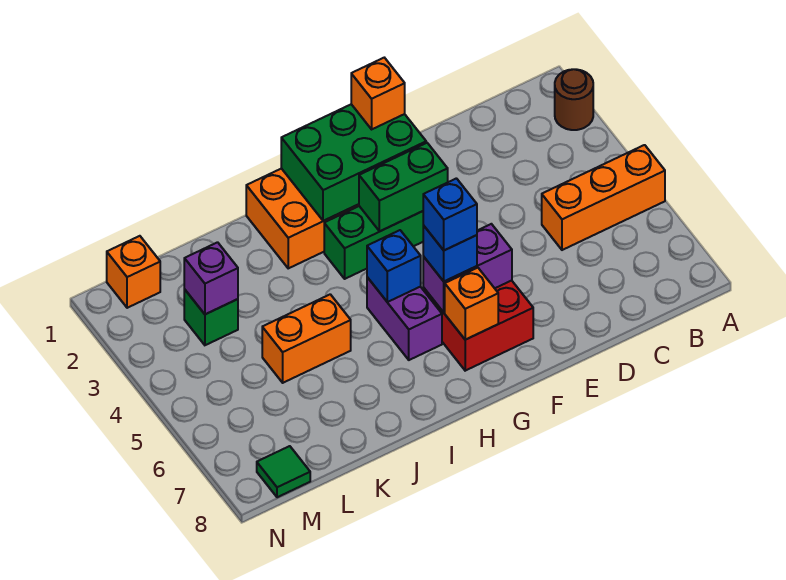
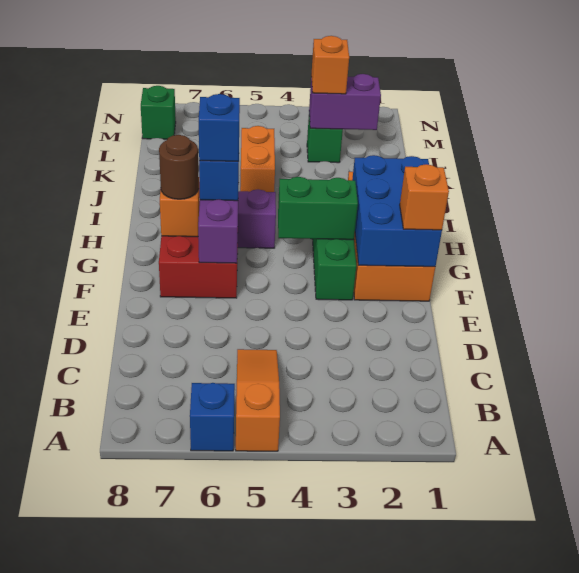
brown 1x1 round brick [555,69,593,130] -> brown 1x1 round brick moved to [159,135,199,199]
orange 1x3 brick [542,145,665,250] -> orange 1x3 slope [236,349,280,451]
green 2x3 brick [281,104,426,221] -> blue 2x3 brick [352,155,442,267]
green 1x2 brick [359,143,448,231] -> green 1x2 brick turned to [278,177,358,240]
blue 1x1 brick [367,230,421,302] -> blue 1x1 brick moved to [190,383,235,451]
purple 1x1 brick [184,242,238,314] -> purple 1x2 brick [309,74,381,130]
orange 1x1 brick [107,236,160,308] -> orange 1x1 brick moved to [311,36,349,94]
green 1x1 tile [257,446,310,497] -> green 1x1 brick [141,86,176,139]

